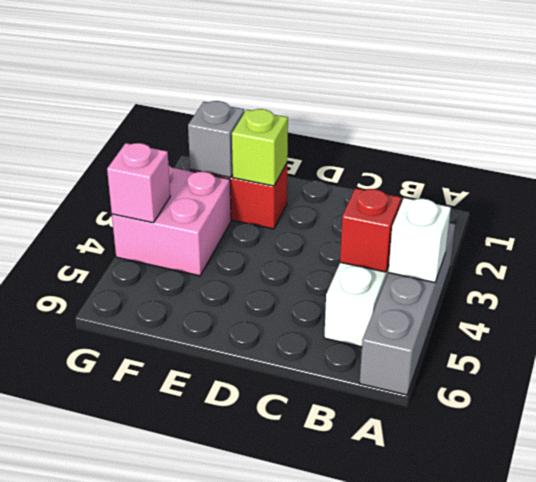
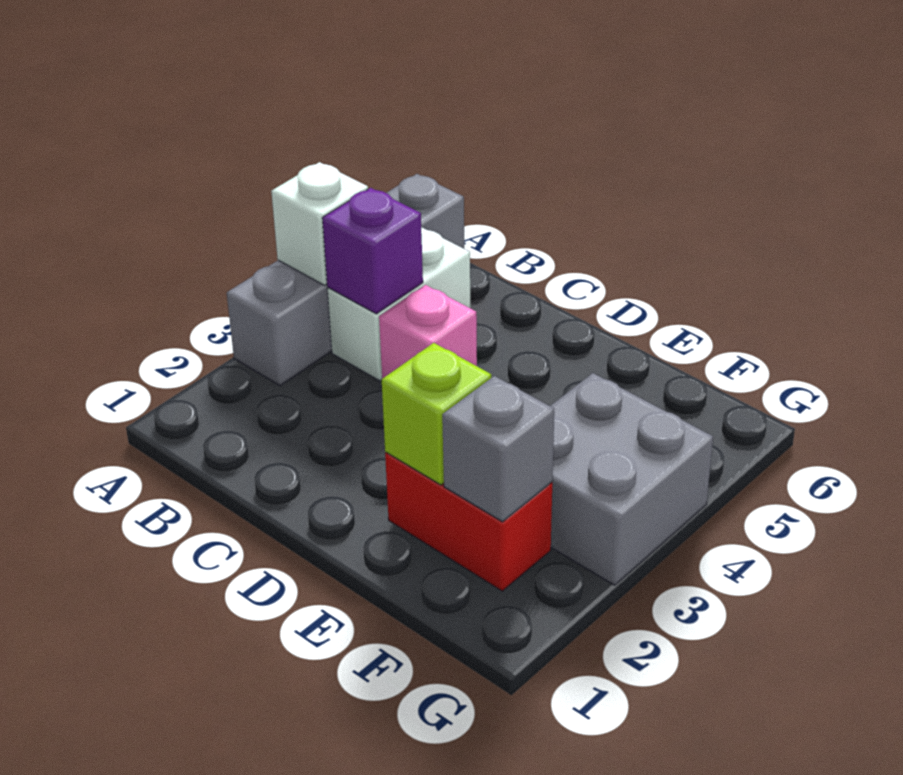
red 1x1 brick [340,188,401,272] -> purple 1x1 brick [322,188,423,314]
pink 2x2 brick [112,166,231,276] -> grey 2x2 brick [550,373,713,585]
pink 1x1 brick [107,143,170,223] -> pink 1x1 brick moved to [379,285,477,379]

